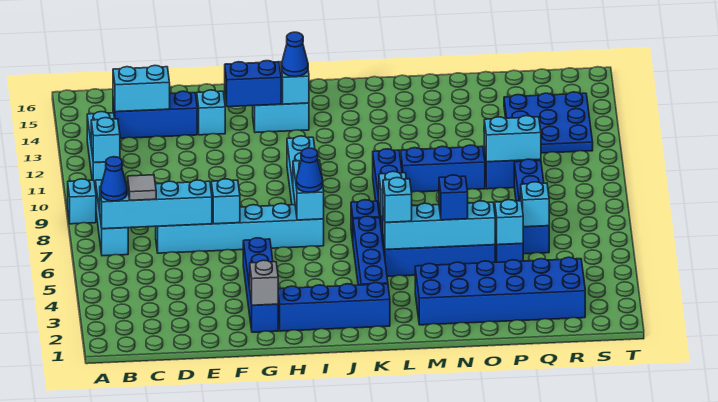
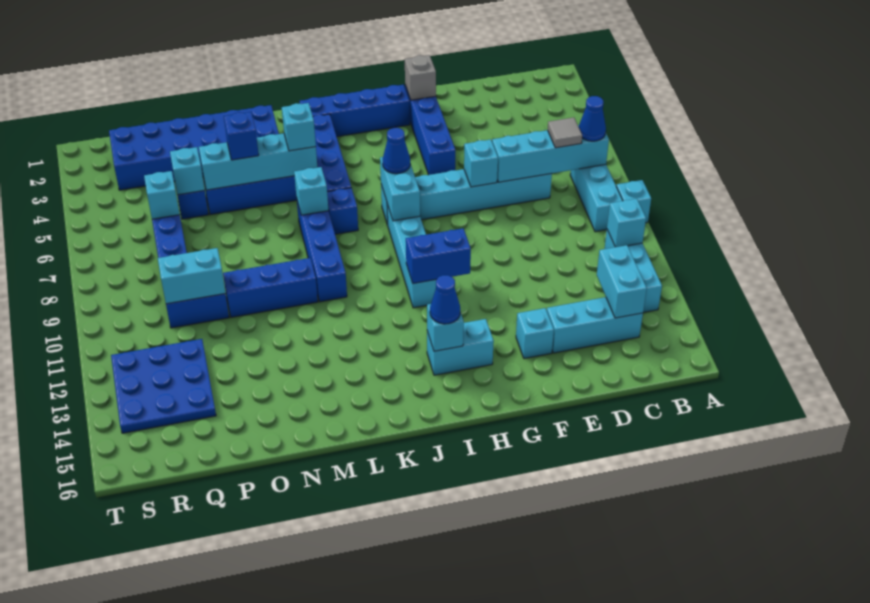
blue 1x3 brick [113,91,197,138] -> cyan 1x3 brick [547,297,643,353]
cyan 1x2 brick [113,65,170,112] -> cyan 1x2 brick turned to [597,245,647,318]
blue 1x2 brick [225,61,281,107] -> blue 1x2 brick moved to [406,228,471,283]

